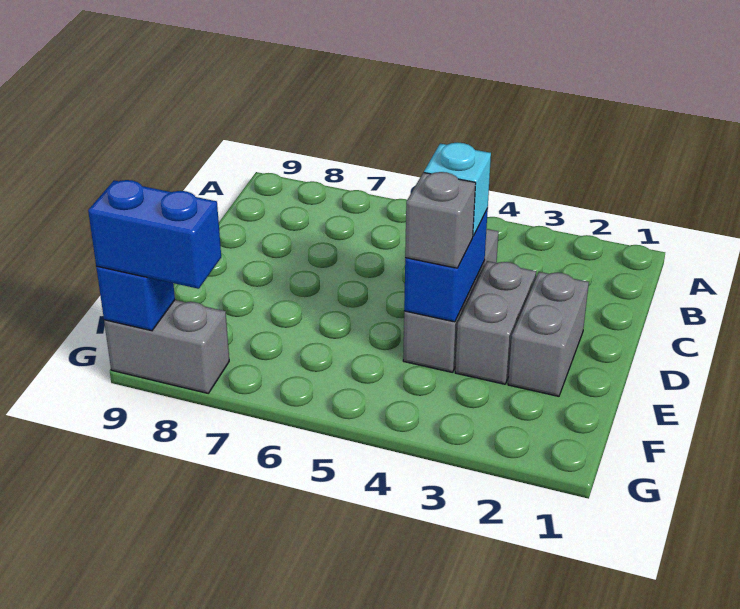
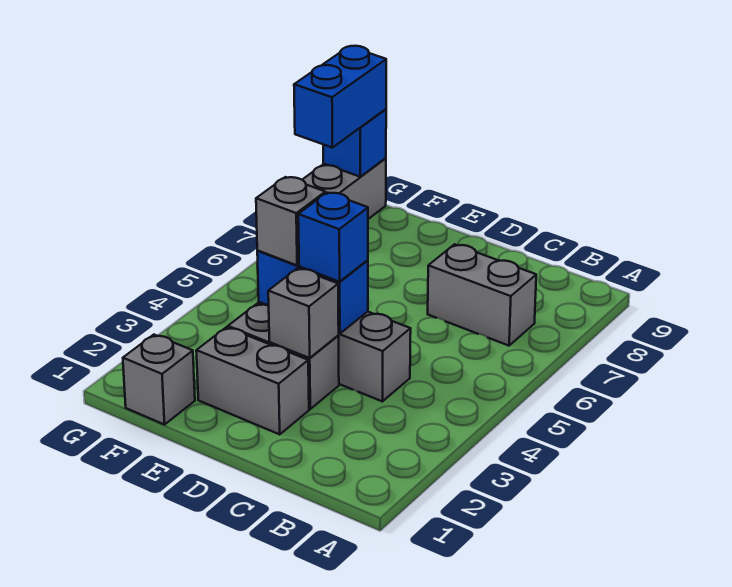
none -> grey 1x2 brick [428,244,536,346]
none -> grey 1x1 brick [268,268,339,358]
cyan 1x1 brick [424,143,491,236] -> blue 1x1 brick [298,193,368,282]
none -> grey 1x1 brick [123,335,195,425]

